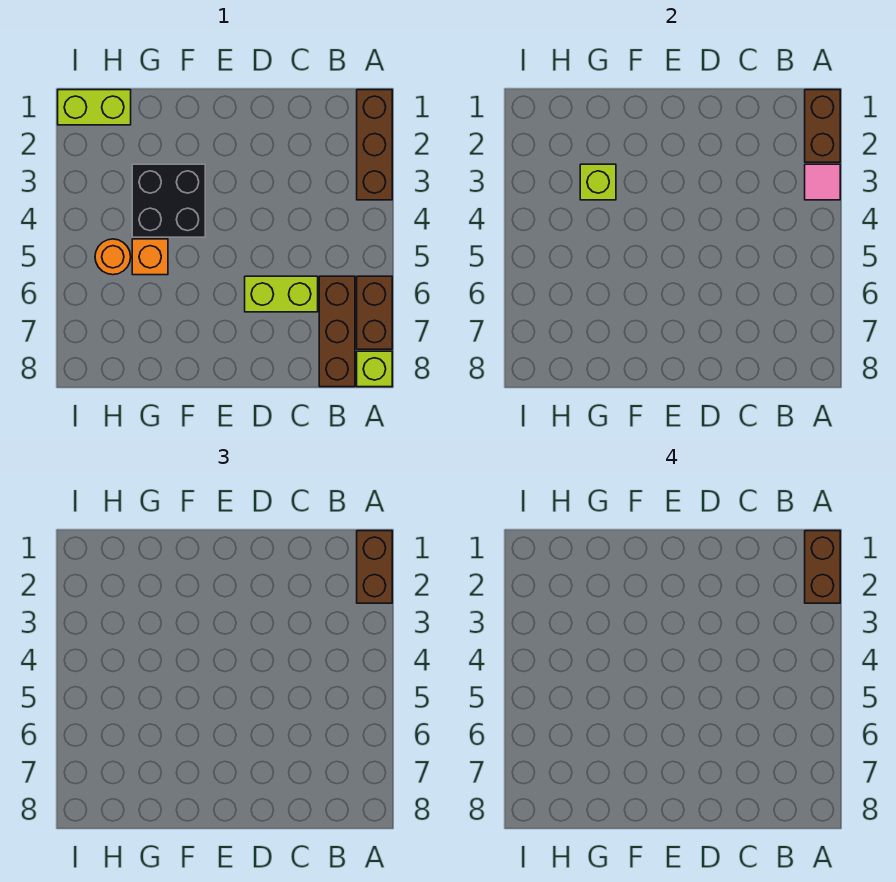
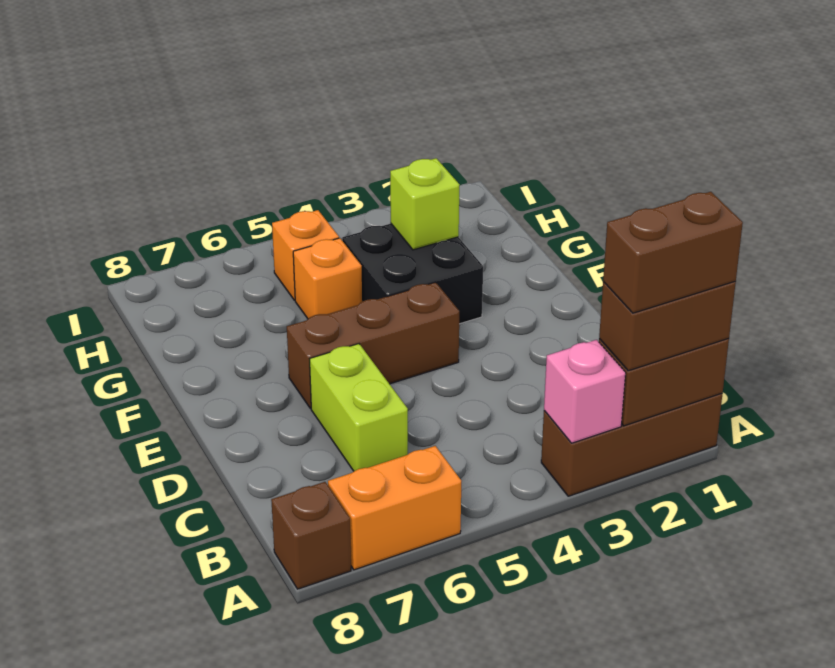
pink 1x1 tile [805,164,840,200] -> pink 1x1 brick [544,340,626,443]
brown 1x2 brick [357,276,392,349] -> orange 1x2 brick [328,446,461,570]
lime 1x1 brick [357,351,392,387] -> brown 1x1 brick [271,482,351,589]
brown 1x3 brick [319,276,355,387] -> brown 1x3 brick moved to [287,282,459,409]
lime 1x2 brick [58,90,131,125] -> none
orange 1x1 round brick [95,239,131,275] -> orange 1x1 brick [272,210,339,300]

